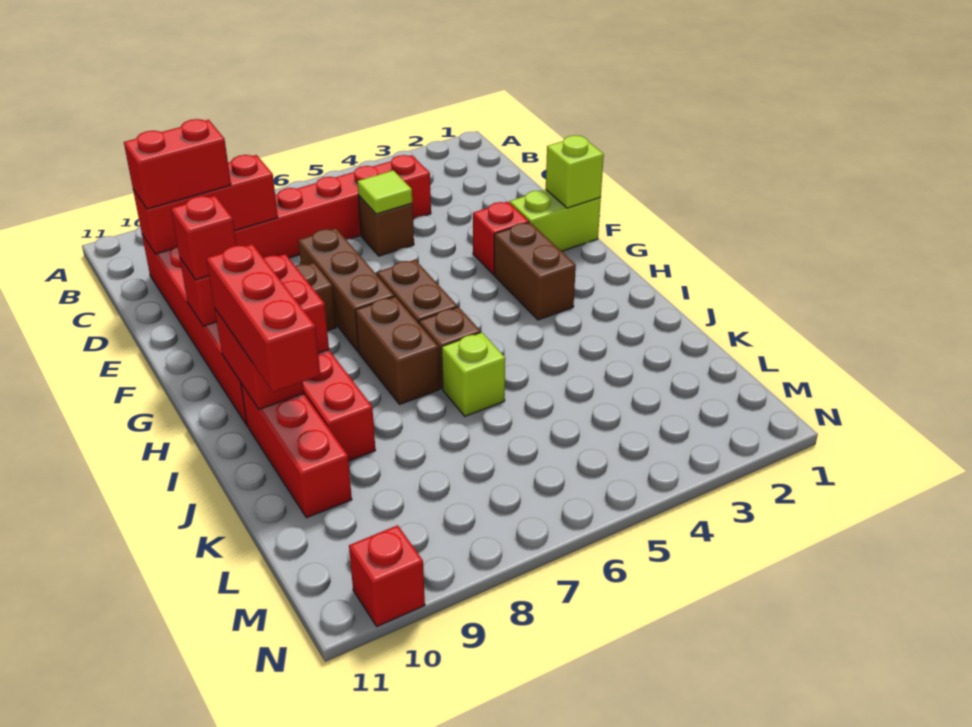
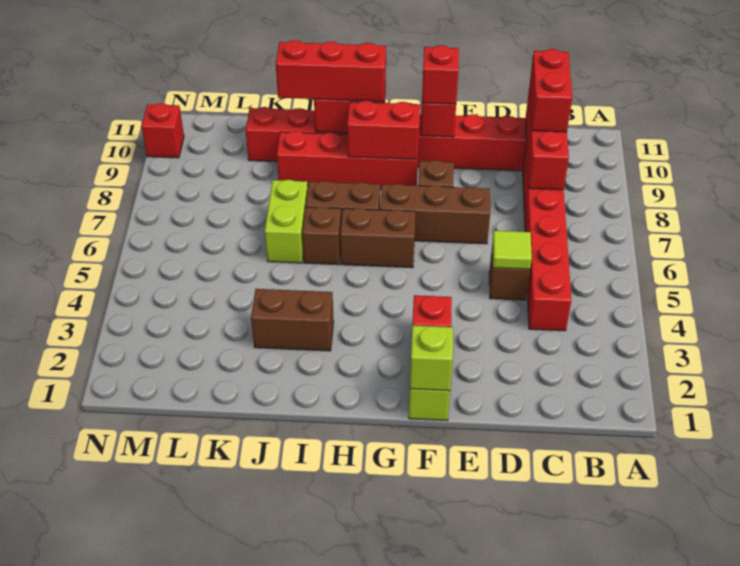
brown 1x2 brick [494,222,576,320] -> brown 1x2 brick moved to [251,289,334,351]
lime 1x1 brick [442,332,505,416] -> lime 1x2 brick [265,180,308,263]

